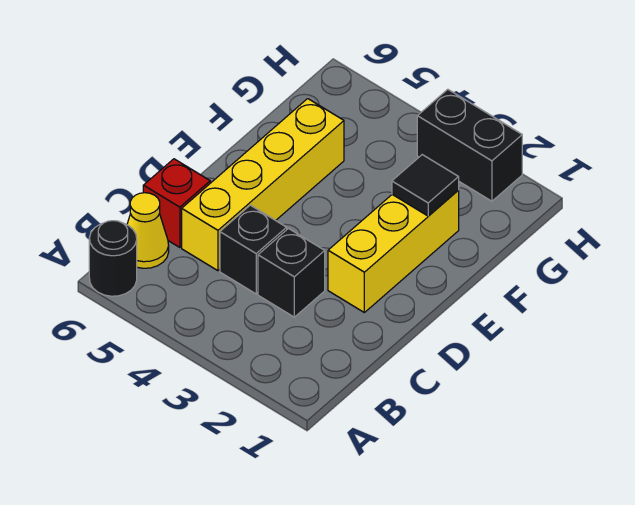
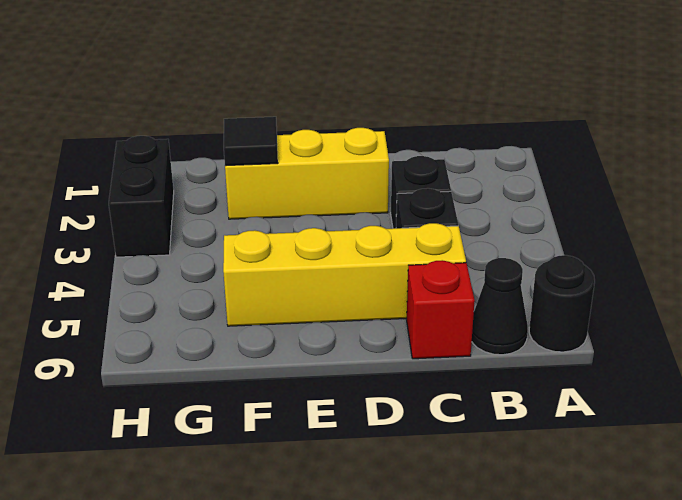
yellow 1x1 cone [127,193,169,268] -> black 1x1 cone [472,258,528,355]

